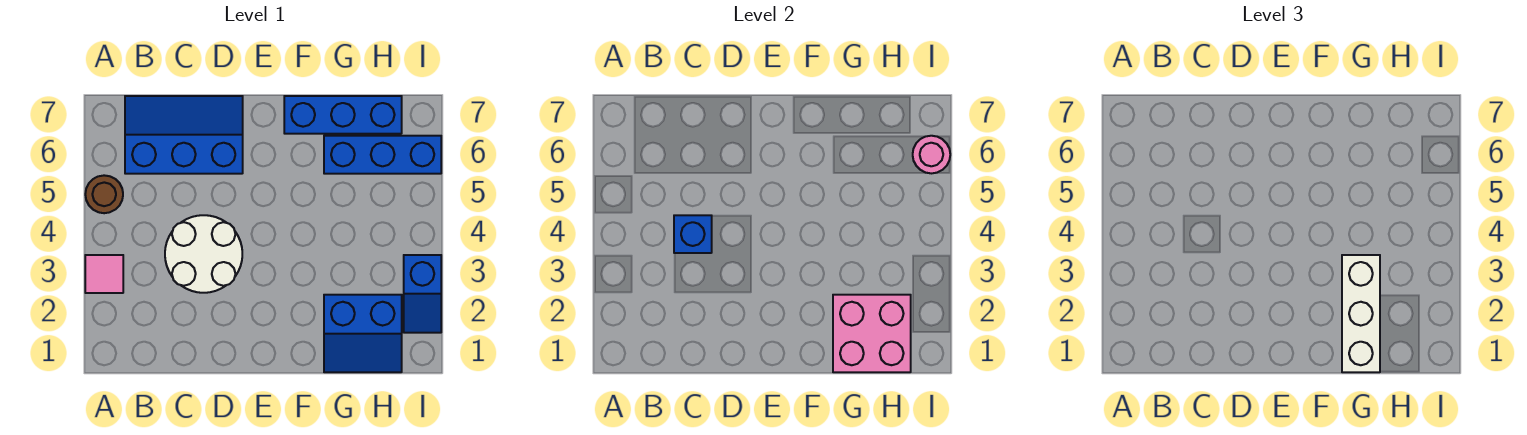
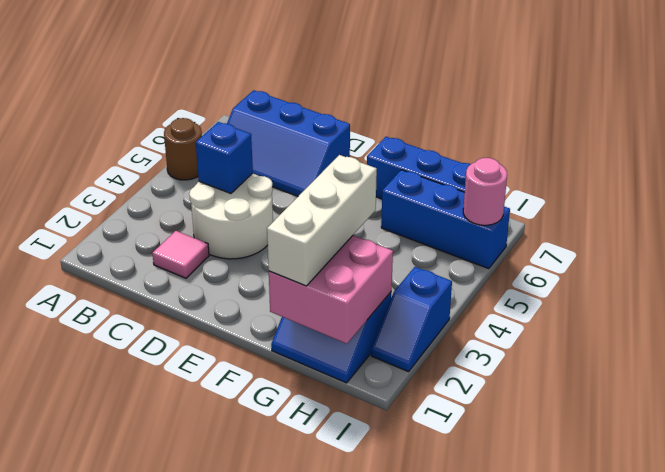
pink 1x1 tile [85,255,123,293] -> pink 1x1 tile moved to [152,231,209,278]
blue 2x3 slope [125,96,243,174] -> blue 2x3 slope turned to [227,90,350,196]

